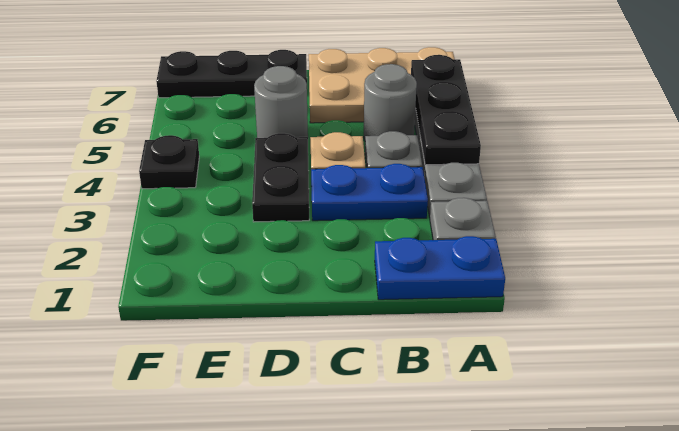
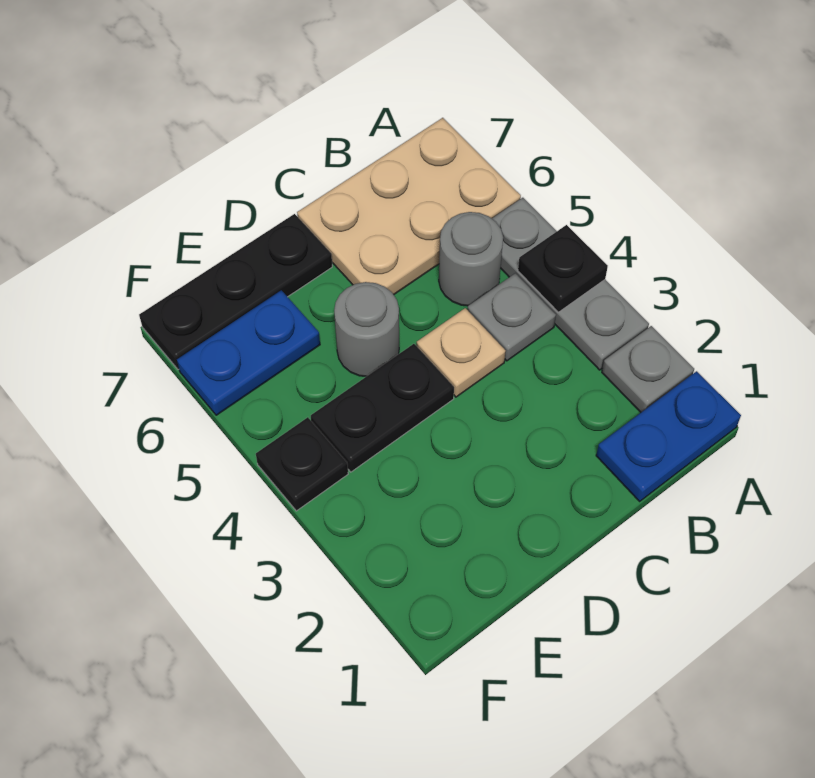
black 1x3 plate [411,55,481,165] -> black 1x1 plate [518,225,608,312]
blue 1x2 plate [311,164,428,221] -> blue 1x2 plate moved to [177,290,320,415]
black 1x2 plate [252,133,309,222] -> black 1x2 plate turned to [311,344,454,472]

